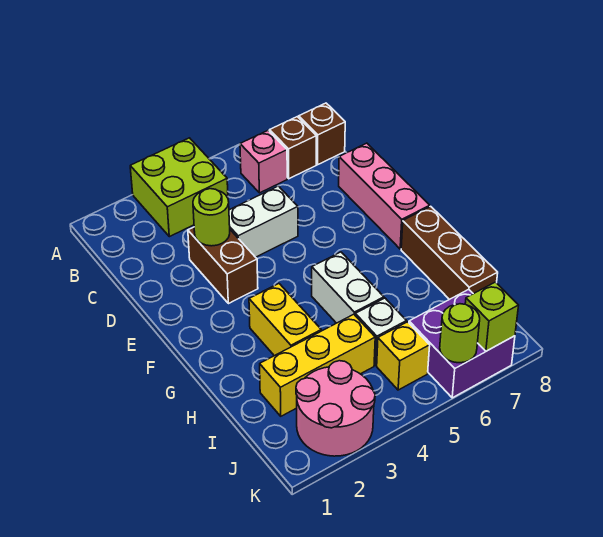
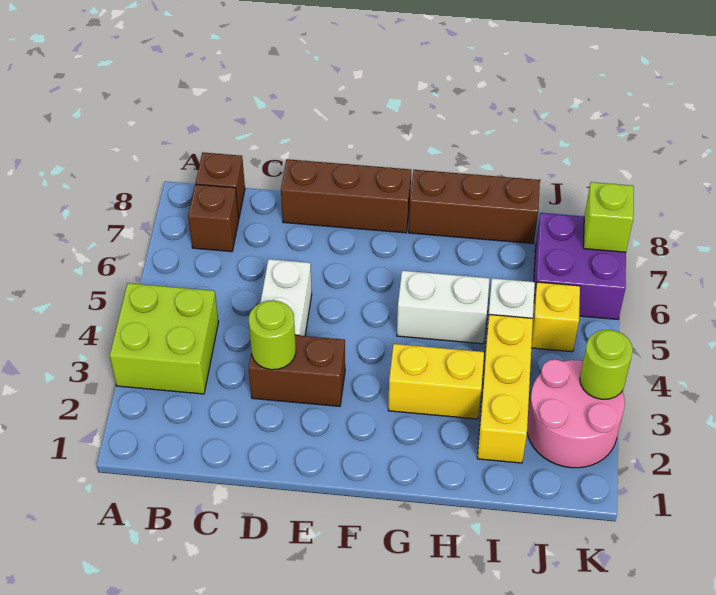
pink 1x1 brick [240,131,287,193] -> none
pink 1x3 brick [339,143,430,249] -> brown 1x3 brick [281,159,411,233]
lime 1x1 round brick [440,304,480,363] -> lime 1x1 round brick moved to [580,330,633,399]

